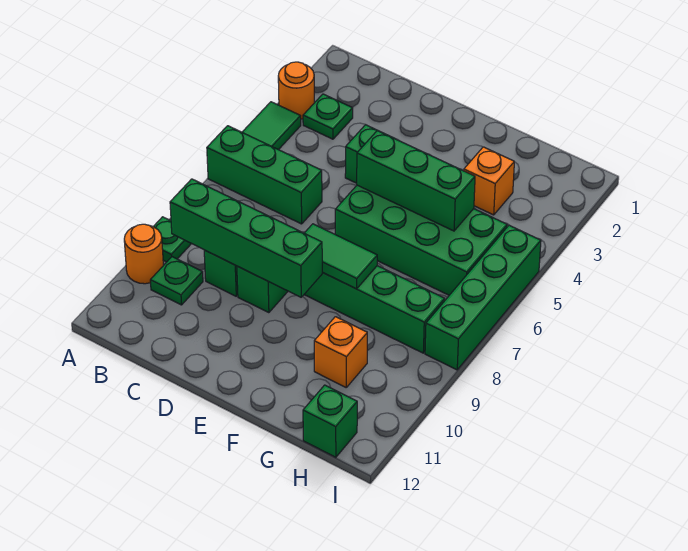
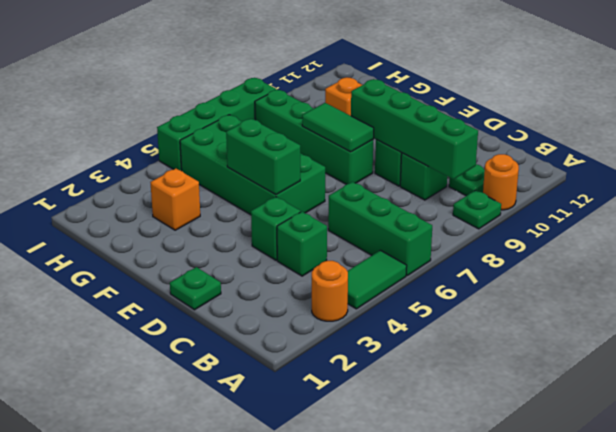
green 1x1 plate [303,94,353,139] -> green 1x1 plate moved to [170,267,221,310]
green 1x3 brick [357,131,475,231] -> green 1x2 brick [226,119,300,195]
green 1x1 brick [303,385,357,457] -> green 1x1 brick moved to [277,212,327,276]

